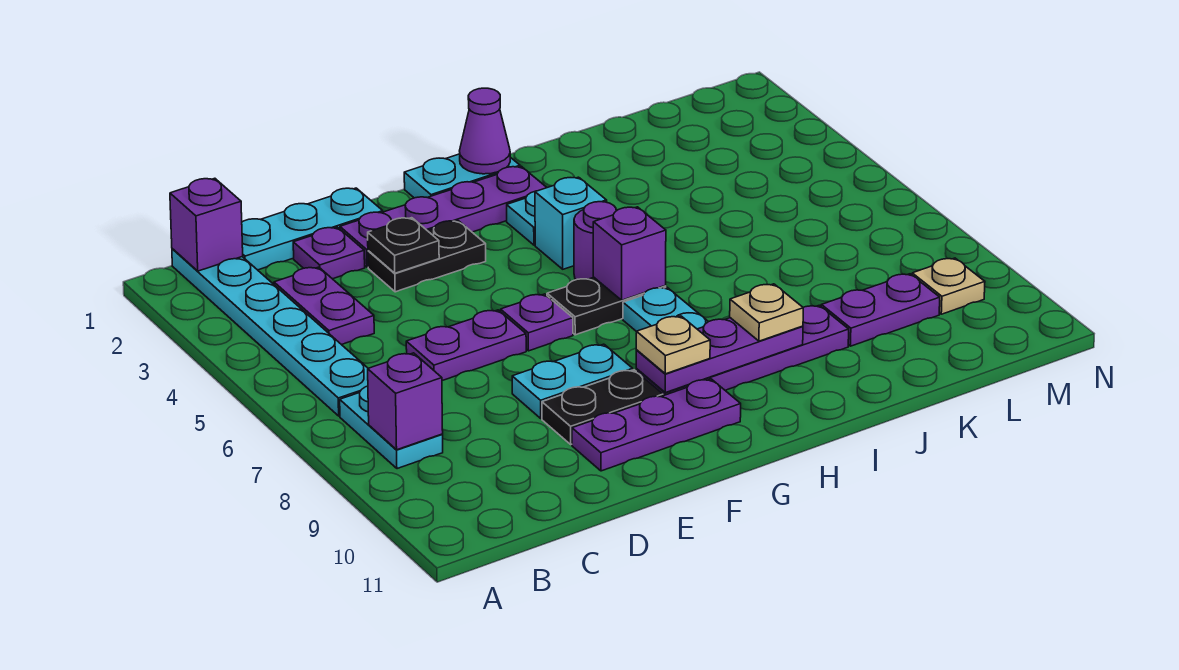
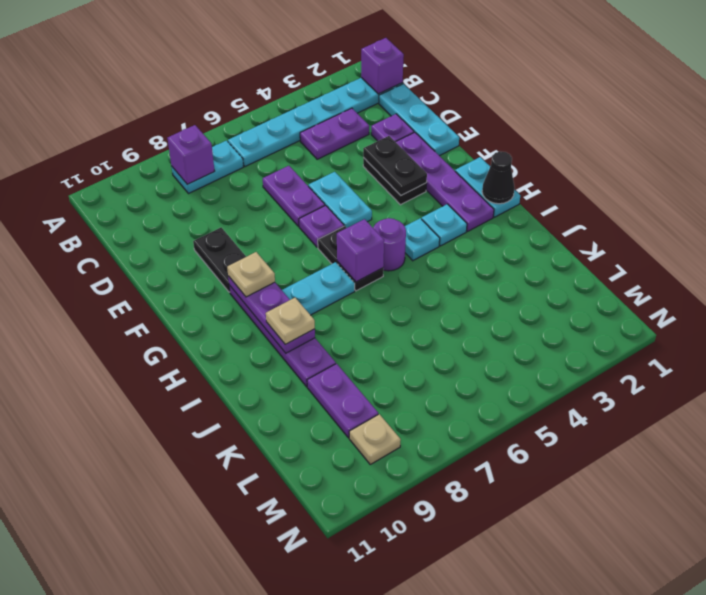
black 1x1 plate [368,218,439,273] -> black 1x2 plate [363,136,427,195]
cyan 1x2 plate [512,344,633,418] -> cyan 1x2 plate moved to [309,172,372,228]
purple 1x3 plate [572,379,741,471] -> none
purple 1x1 cone [460,88,510,174] -> black 1x1 cone [482,152,515,204]
cyan 1x1 brick [535,177,607,269] -> cyan 1x1 plate [405,218,440,261]

